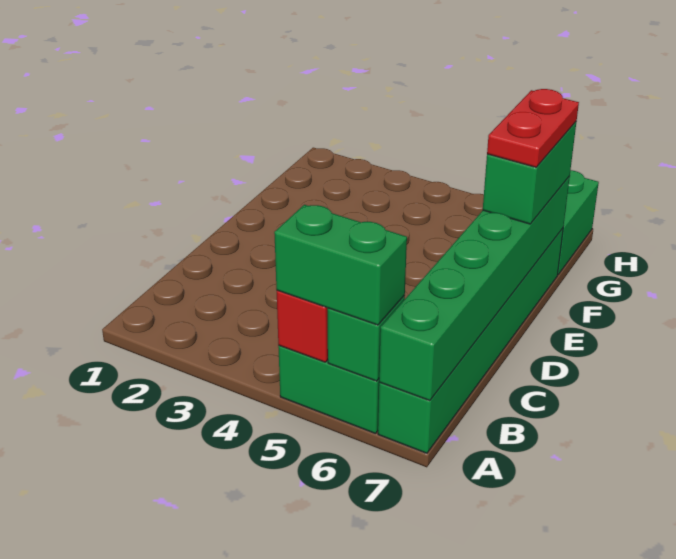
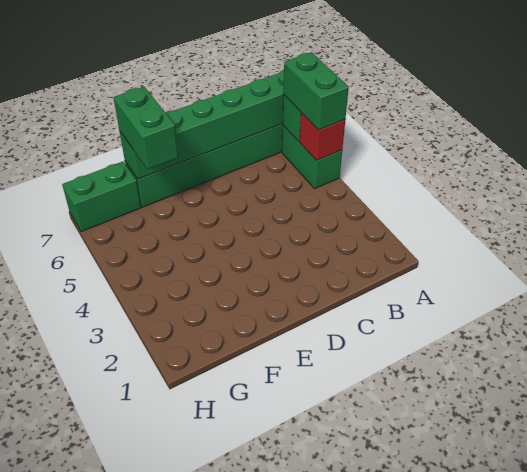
green 1x2 brick [483,122,576,224] -> green 1x2 brick turned to [113,87,178,169]
red 1x2 plate [487,89,579,167] -> none

